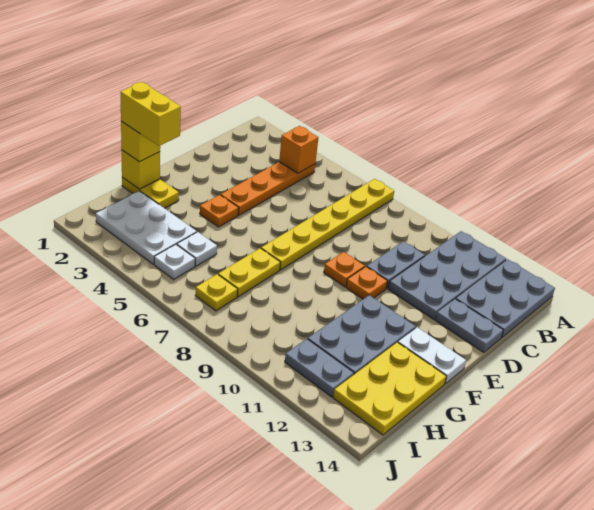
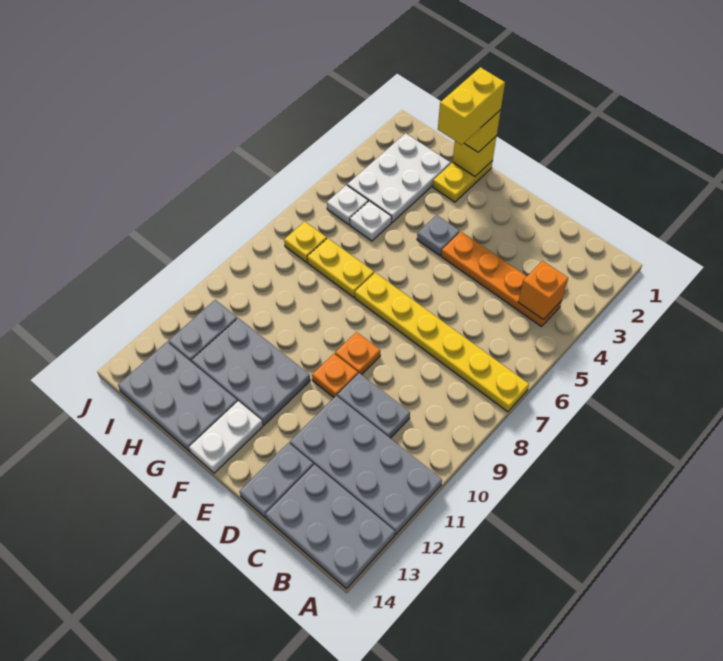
orange 1x1 plate [200,195,239,227] -> grey 1x1 plate [417,215,460,256]
yellow 2x3 plate [333,342,446,435] -> grey 2x3 plate [118,342,237,451]

